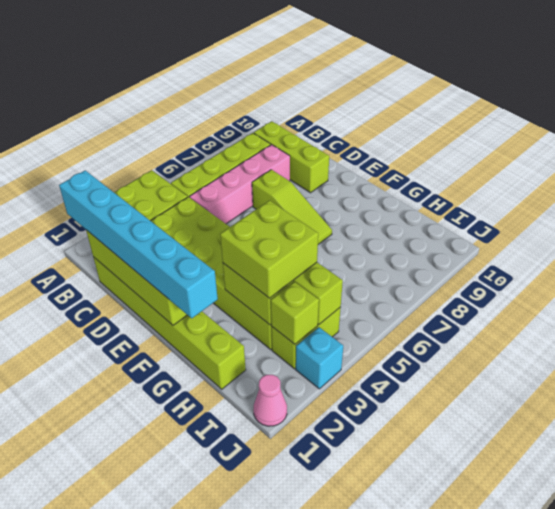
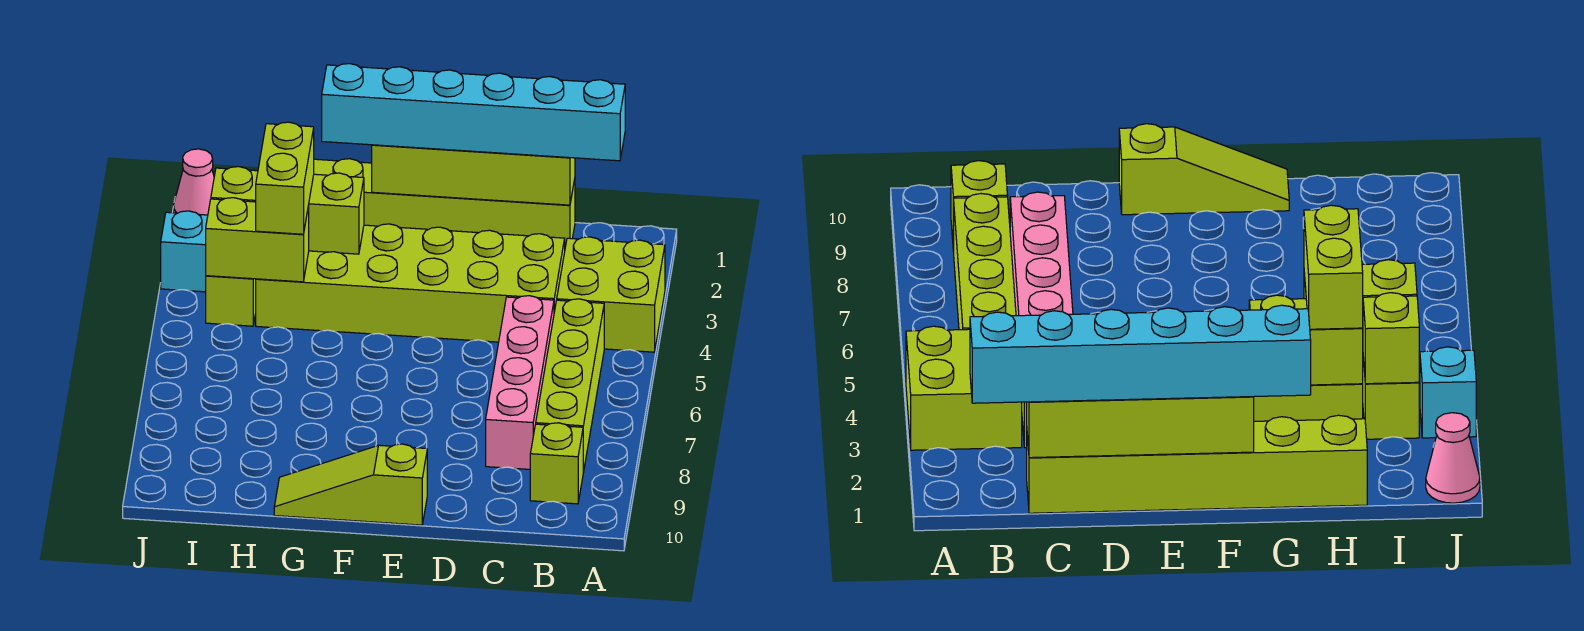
lime 1x3 brick [254,121,329,193] -> lime 1x1 brick [530,423,583,504]
lime 1x3 slope [252,170,332,244] -> lime 1x3 slope moved to [274,444,427,525]
lime 2x2 brick [220,200,318,298] -> lime 1x2 brick [256,122,314,234]

